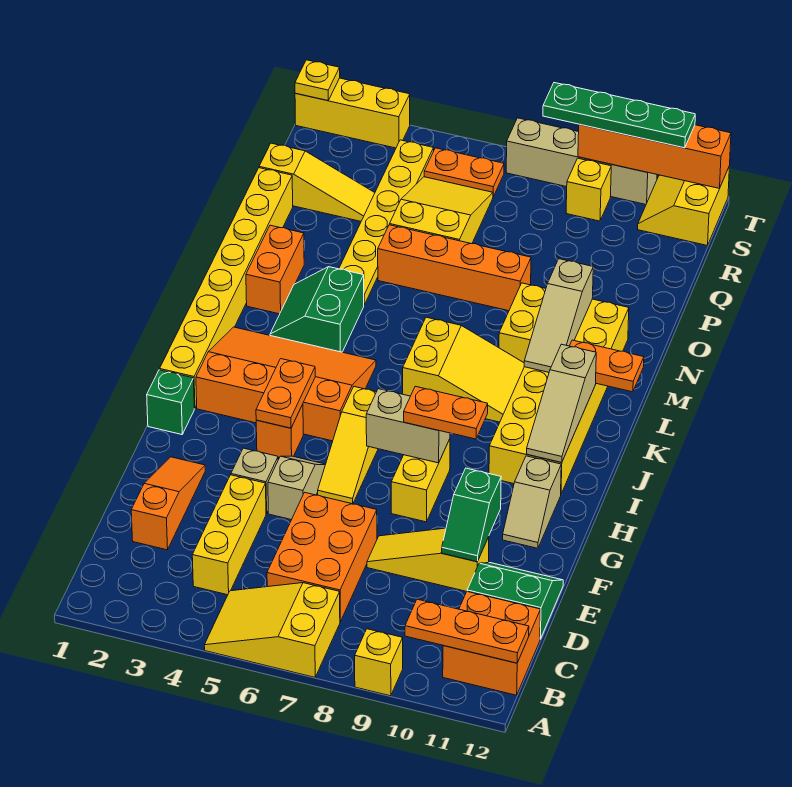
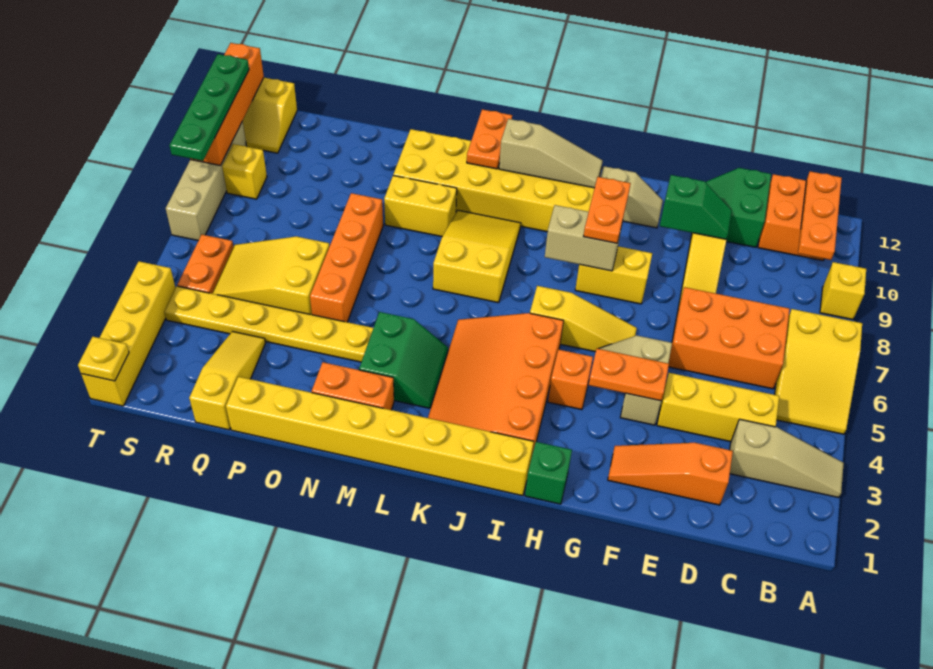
orange 1x2 plate [256,359,315,428] -> orange 1x2 plate moved to [589,349,669,401]
tan 1x2 brick [366,389,450,463] -> tan 1x2 brick turned to [545,205,622,271]
green 2x2 slope [270,267,364,352] -> green 2x2 slope turned to [359,312,448,408]
tan 1x3 slope [524,259,593,372] -> tan 1x3 slope moved to [730,419,844,498]
yellow 1x3 brick [295,78,410,148] -> yellow 1x4 brick [81,261,175,406]

